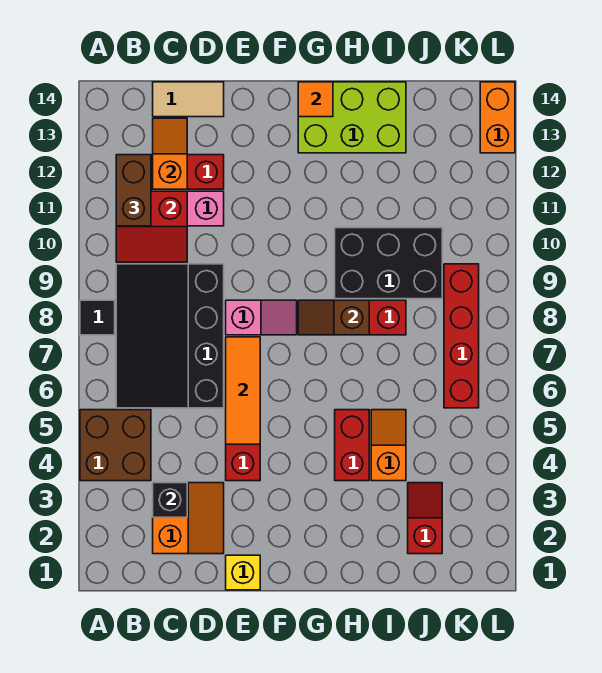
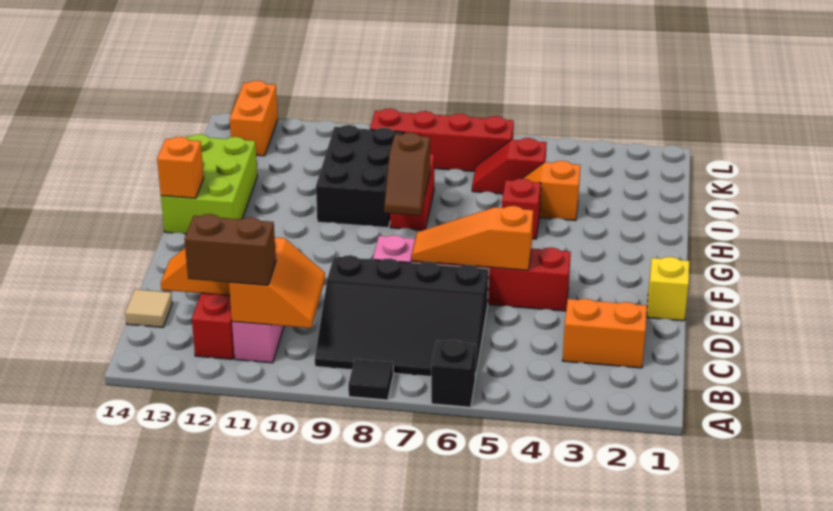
brown 2x2 brick [80,410,151,481] -> none
red 2x2 slope [116,191,187,262] -> orange 2x2 slope [229,237,325,328]
black 1x1 brick [153,483,187,517] -> black 1x1 brick moved to [431,340,476,407]
tan 1x2 tile [153,82,224,117] -> tan 1x1 tile [125,289,172,327]
orange 1x3 tile [226,337,260,444] -> orange 1x3 slope [412,206,533,270]
orange 1x1 tile [298,82,333,117] -> orange 1x1 brick [157,137,204,198]
red 1x2 brick [335,410,369,481] -> red 1x1 brick [502,178,541,239]
red 1x2 slope [408,483,442,554] -> red 1x2 slope moved to [472,138,547,194]
orange 1x2 brick [480,82,515,153] -> orange 1x2 brick turned to [230,81,278,156]

